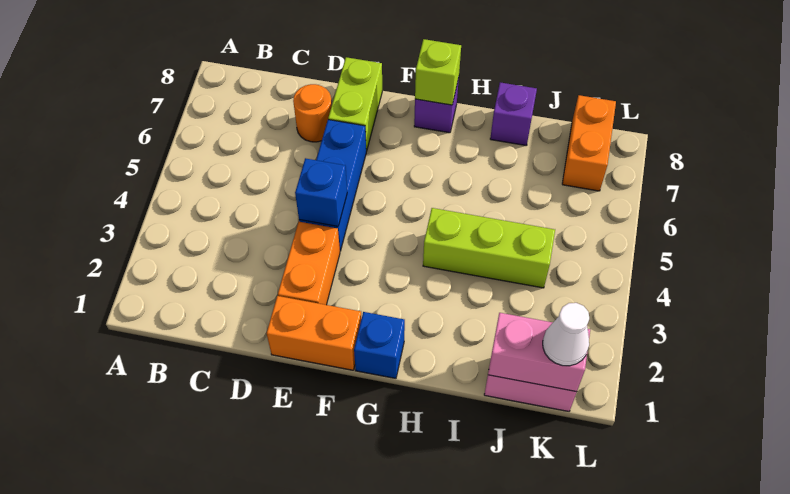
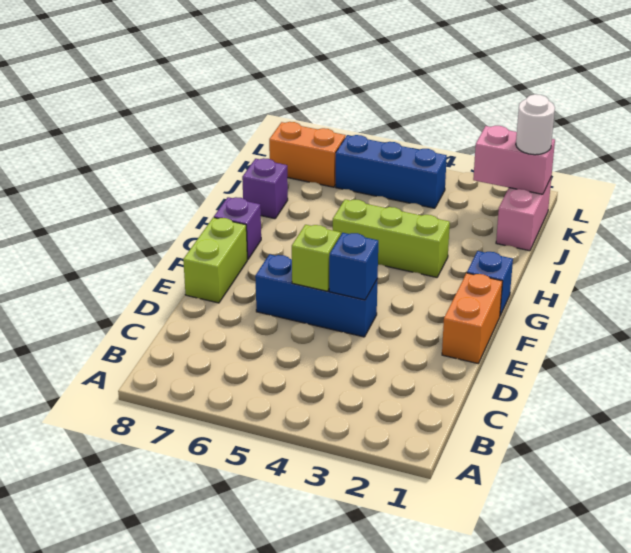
orange 1x1 round brick [293,84,332,142] -> none
orange 1x2 brick [278,222,340,305] -> none
lime 1x2 brick [328,57,382,151] -> lime 1x2 brick turned to [183,218,247,303]
lime 1x1 brick [415,39,461,105] -> lime 1x1 brick moved to [292,225,341,291]
lime 1x3 brick [423,208,555,288] -> lime 1x3 brick turned to [333,199,450,277]
pink 1x2 brick [488,313,590,392] -> pink 1x2 brick turned to [473,126,555,194]
white 1x1 cone [543,303,589,366] -> white 1x1 round brick [516,94,555,155]
none -> blue 1x3 brick [336,135,447,208]

